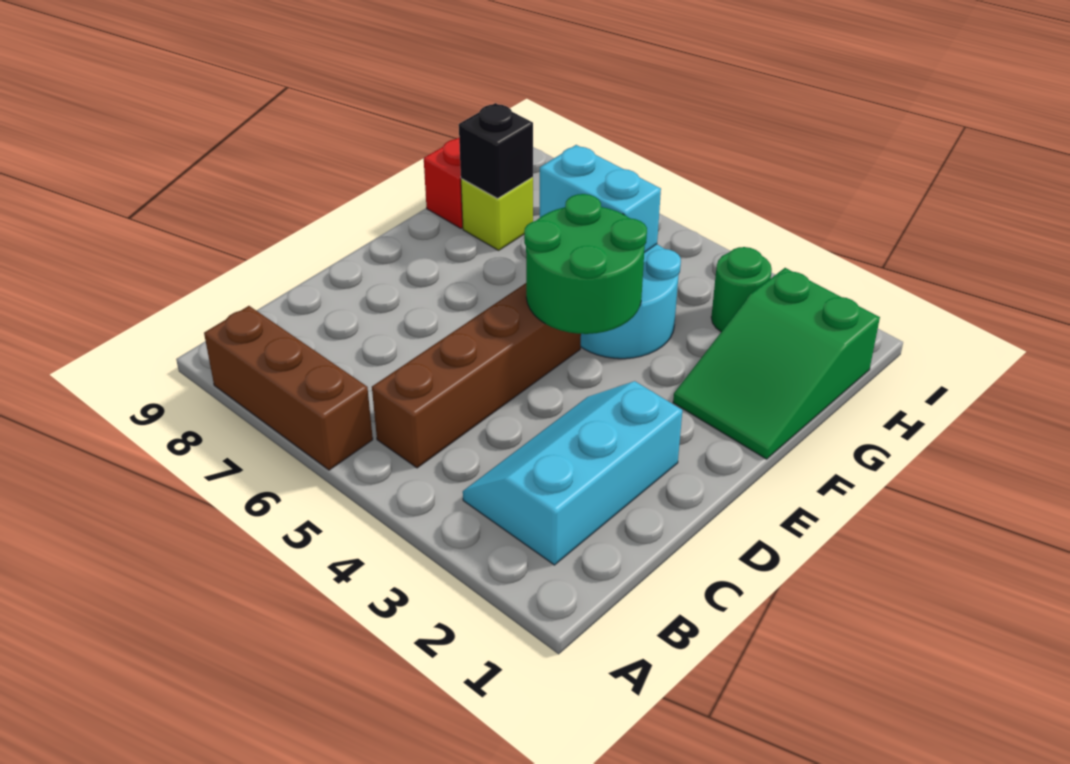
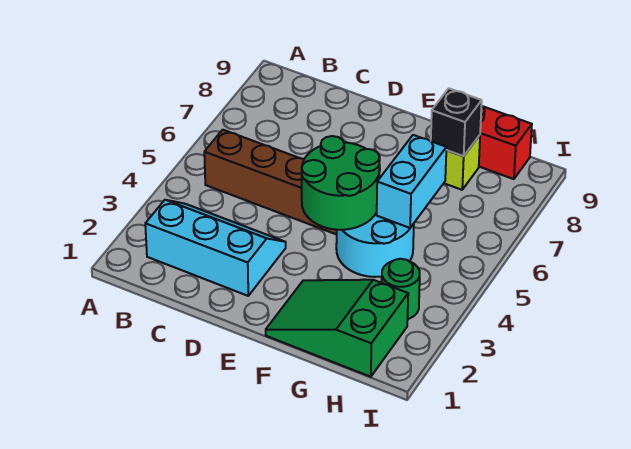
brown 1x3 brick [204,306,373,470] -> none

